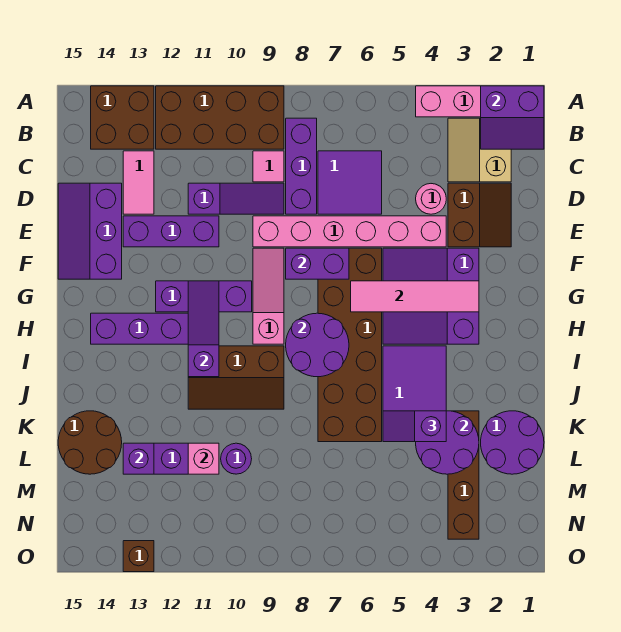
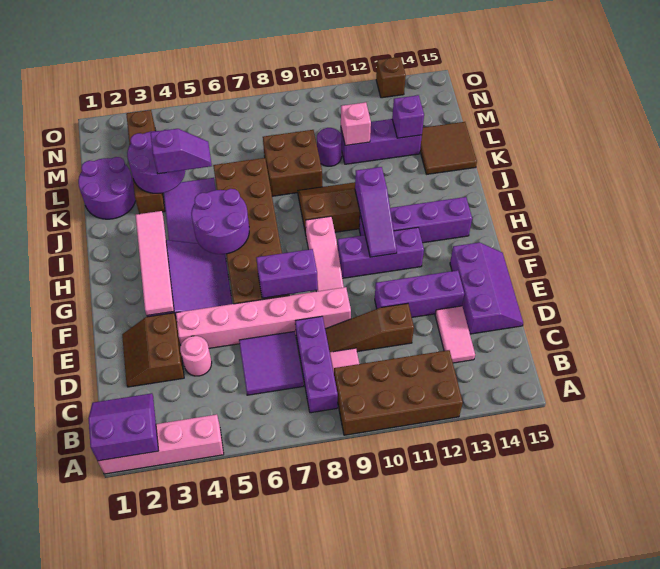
brown 2x2 brick [91,86,154,149] -> brown 2x2 brick moved to [263,130,322,196]
tan 2x2 slope [448,118,511,182] -> none
purple 1x3 slope [188,183,284,214] -> brown 1x3 slope [325,303,414,352]
pink 1x4 tile [351,281,479,312] -> pink 1x4 tile turned to [135,211,174,315]
purple 2x2 round brick [286,313,349,377] -> purple 2x2 round brick moved to [191,189,249,254]
brown 2x2 round brick [58,411,122,474] -> brown 2x2 tile [420,122,477,174]

